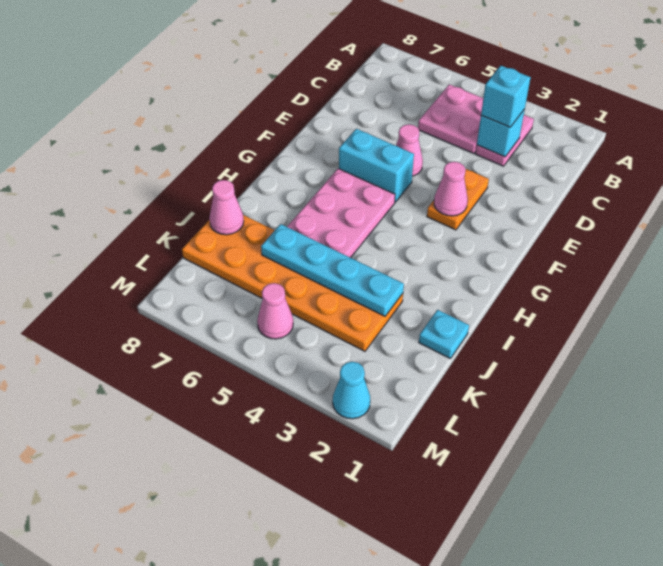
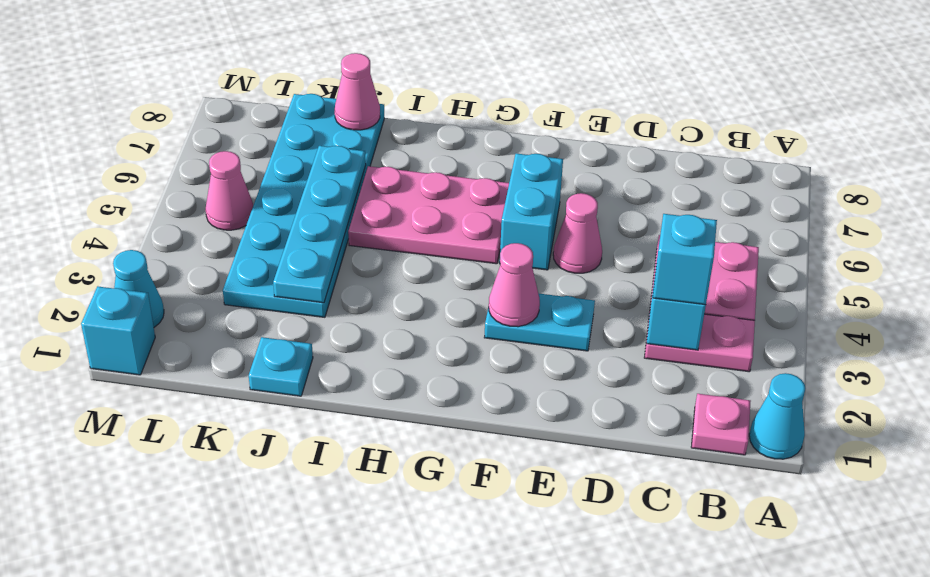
none -> cyan 1x1 cone [749,373,806,459]
none -> pink 1x1 plate [691,394,751,455]
orange 1x2 plate [427,169,489,230] -> cyan 1x2 plate [484,293,595,351]
orange 2x6 plate [182,215,403,351] -> cyan 2x6 plate [223,94,384,317]
none -> cyan 1x1 brick [81,286,155,375]

